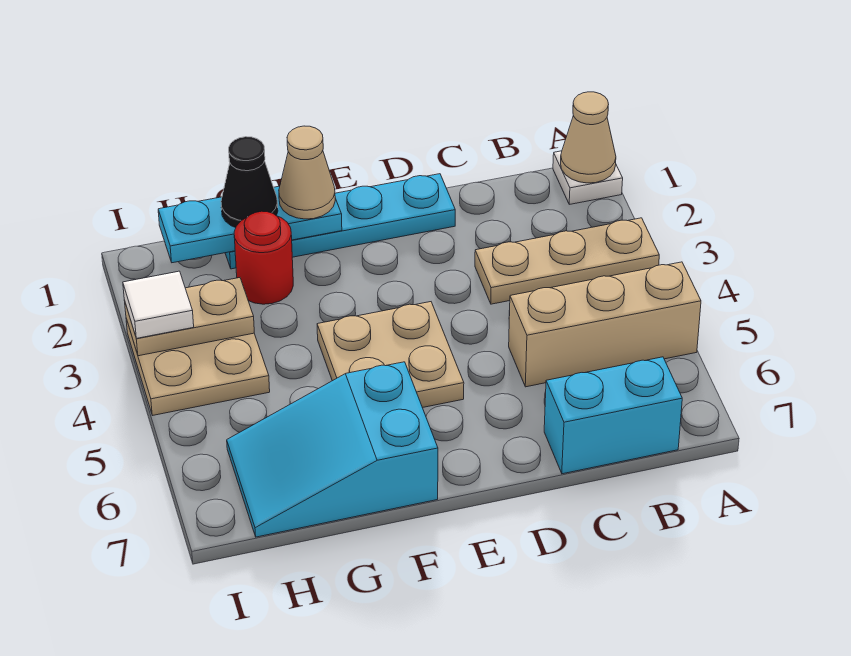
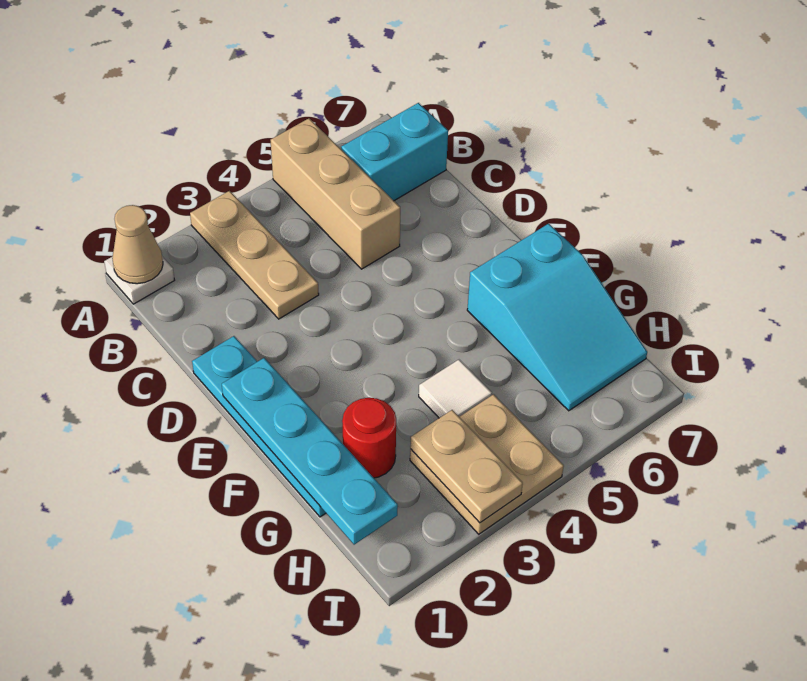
cyan 1x2 brick [544,357,682,474] -> cyan 1x2 brick turned to [341,103,448,201]
tan 2x2 plate [317,302,464,408] -> none
cyan 1x3 plate [158,186,342,263] -> cyan 1x4 plate [222,358,398,545]
tan 1x1 cone [279,126,335,219] -> none
black 1x1 cone [221,137,278,228] -> none
white 1x1 tile [123,271,194,338] -> white 1x1 tile moved to [419,360,492,418]

